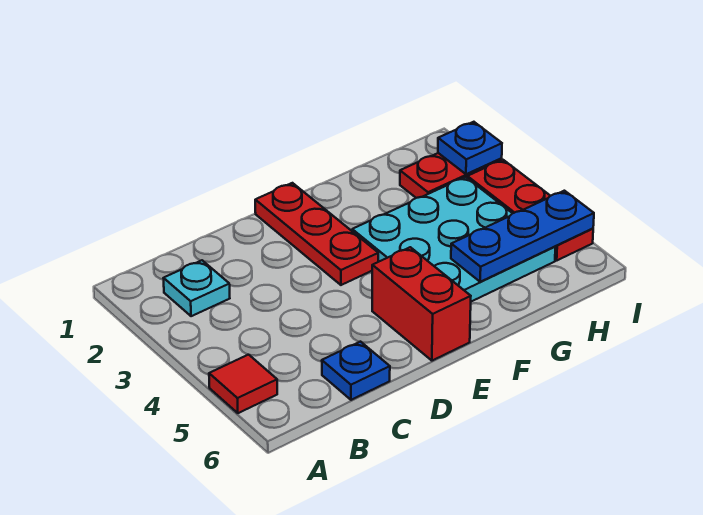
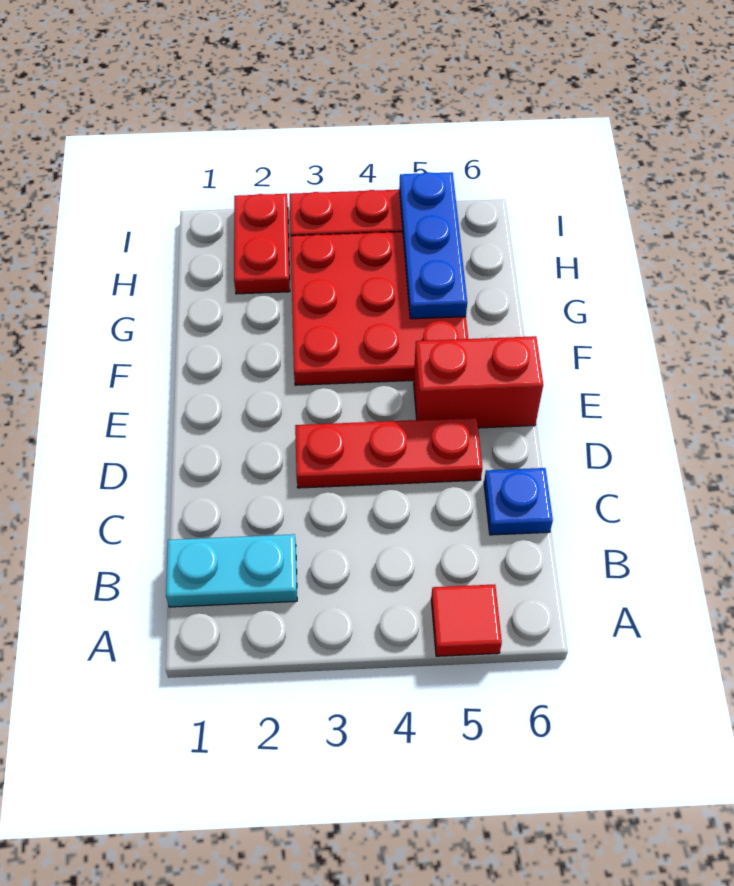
cyan 1x1 plate [164,260,230,316] -> cyan 1x2 plate [166,534,297,607]
red 1x3 plate [255,183,378,285] -> red 1x3 plate moved to [295,418,482,488]
cyan 3x3 plate [352,177,555,302] -> red 3x3 plate [291,232,468,385]
blue 1x1 plate [438,122,502,174] -> none

